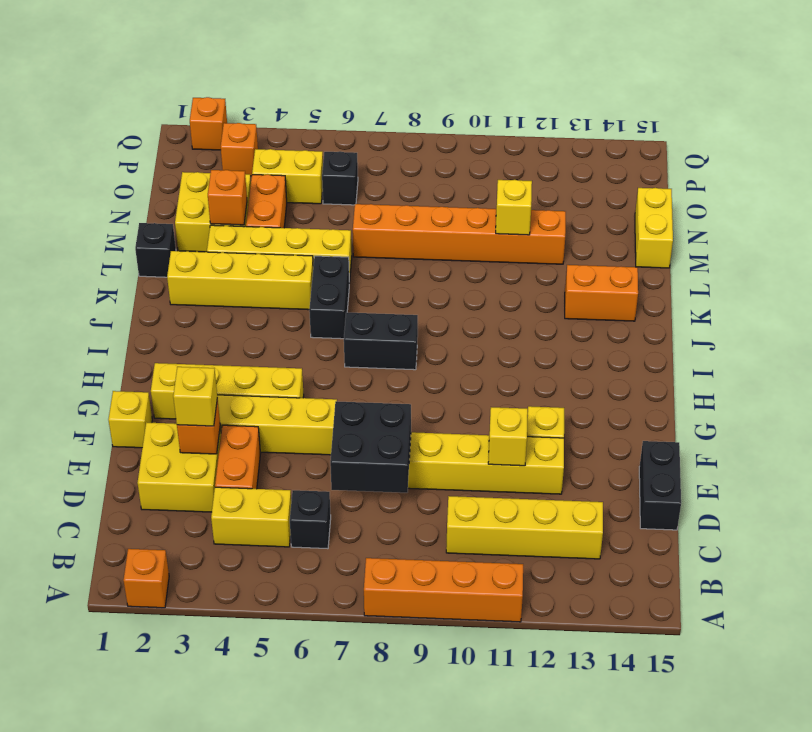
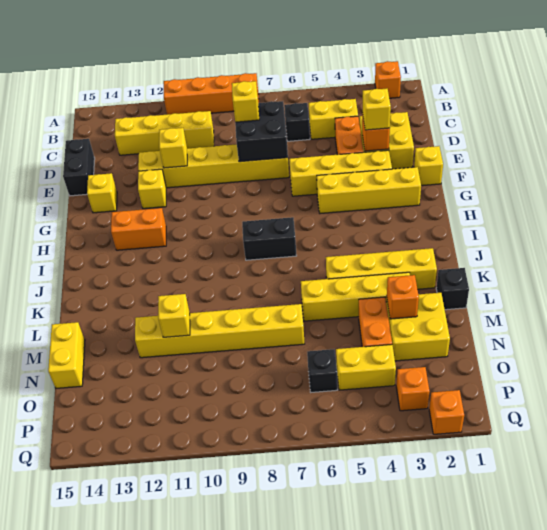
none -> yellow 1x1 brick [232,81,259,122]
none -> yellow 1x1 brick [87,173,117,213]
black 1x2 brick [309,256,349,339] -> none
orange 1x2 brick [565,265,638,321] -> orange 1x2 brick moved to [111,208,166,250]
orange 1x6 brick [353,204,566,264] -> yellow 1x6 brick [135,304,305,358]

